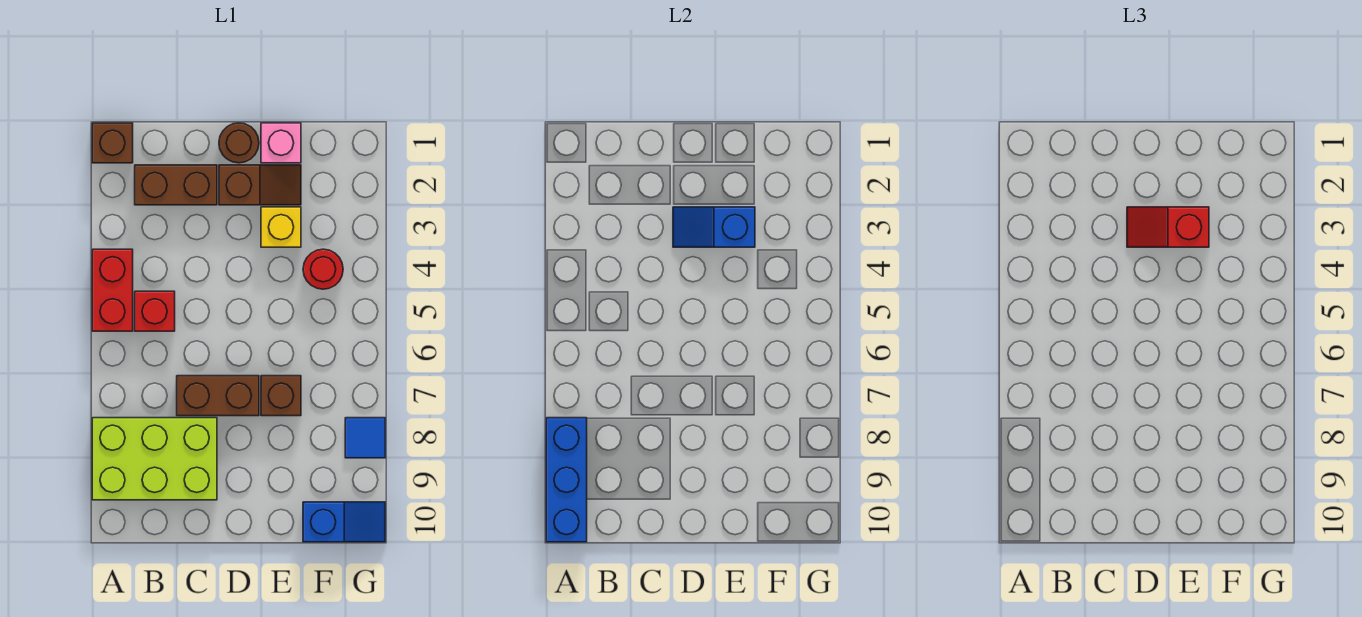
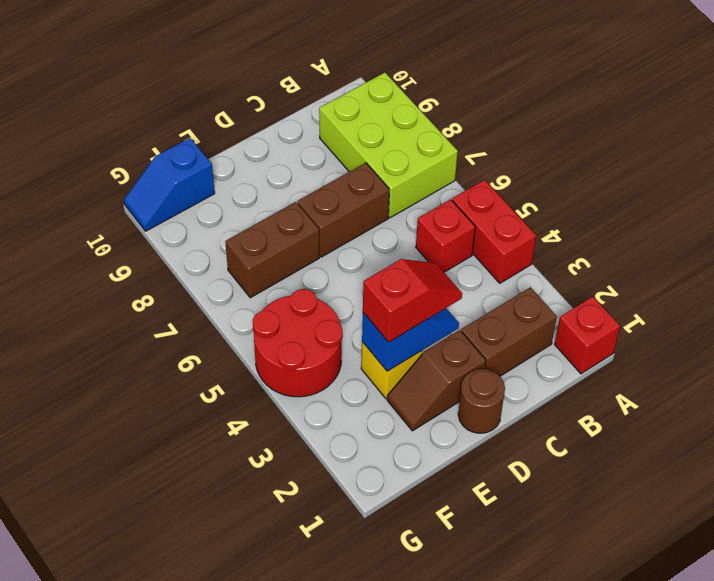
brown 1x1 brick [92,123,133,163] -> red 1x1 brick [555,297,620,374]
lime 2x3 brick [92,418,217,500] -> lime 2x3 brick turned to [319,73,458,218]
blue 1x3 brick [546,418,587,542] -> none
pink 1x1 brick [261,123,301,163] -> none
brown 1x1 brick [261,376,301,416] -> brown 1x2 brick [225,202,319,298]
red 1x1 round brick [303,249,343,289] -> red 2x2 round brick [253,289,343,397]
blue 1x1 tile [345,418,385,458] -> none

